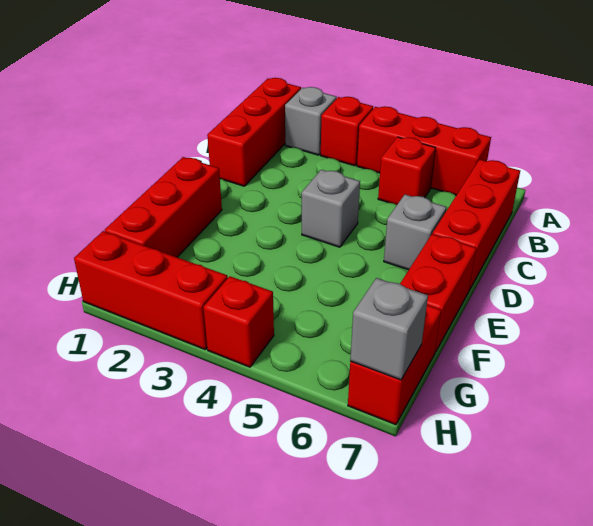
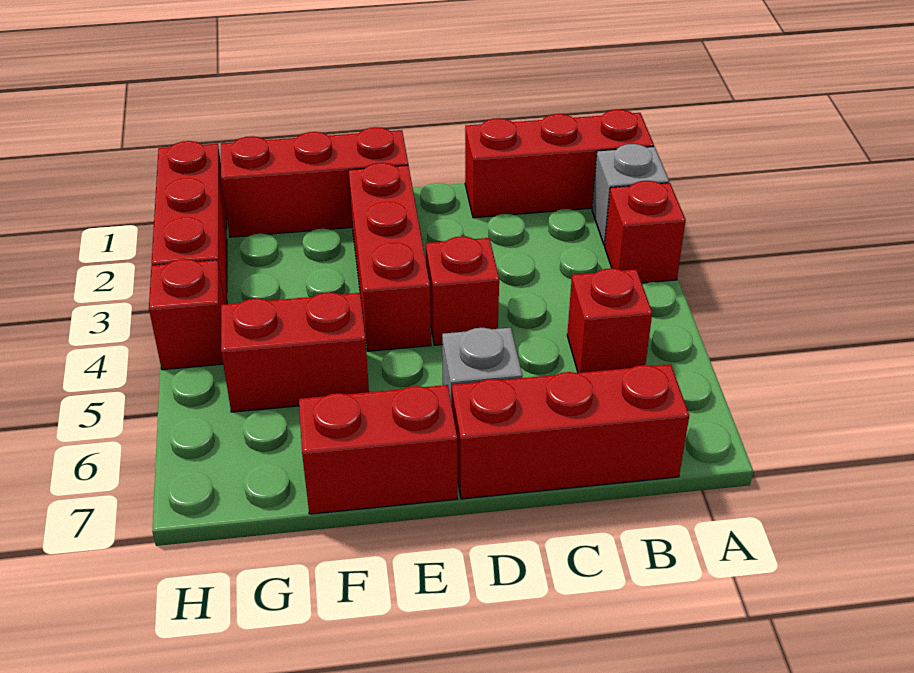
red 1x3 brick [357,106,491,195] -> red 1x3 brick moved to [349,163,431,351]
grey 1x1 brick [302,170,360,247] -> red 1x1 brick [426,236,499,345]
red 1x2 brick [348,305,441,425] -> red 1x2 brick moved to [221,292,369,412]
grey 1x1 brick [350,278,428,380] -> none

